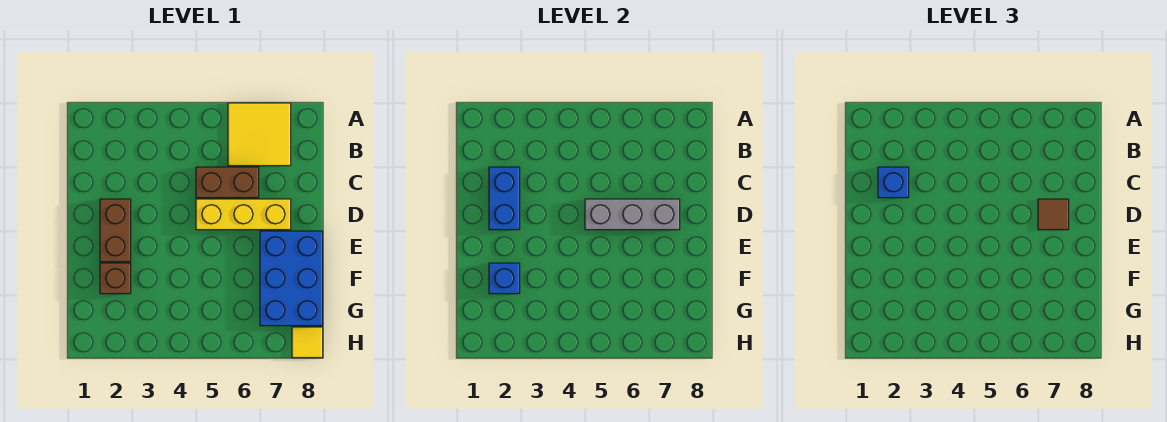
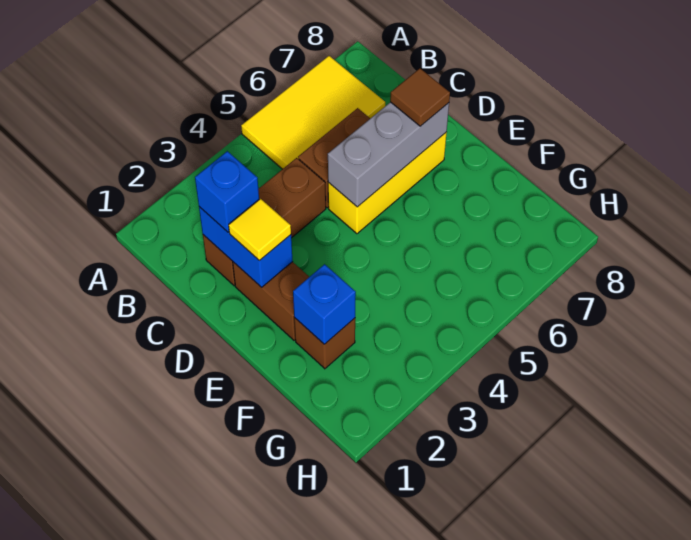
yellow 2x2 tile [228,103,291,166] -> yellow 2x3 tile [241,56,385,169]
none -> brown 1x3 brick [203,158,326,286]
blue 2x3 brick [260,231,323,326] -> none
yellow 1x1 tile [292,327,323,358] -> yellow 1x1 tile moved to [229,199,291,261]

